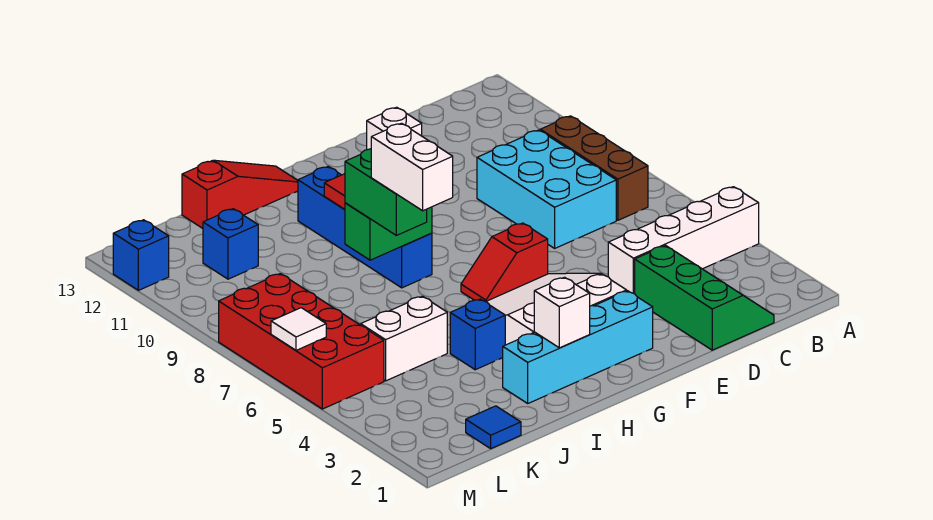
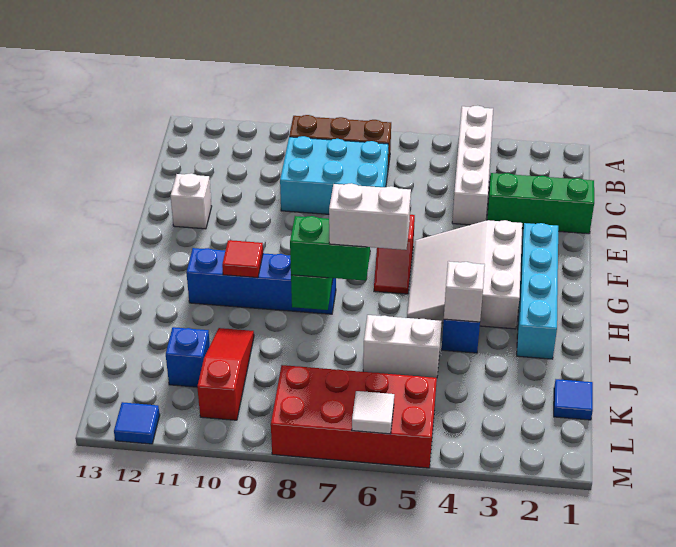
white 1x1 brick [534,277,590,348] -> white 1x1 brick moved to [444,261,485,322]
red 1x3 slope [182,160,298,228] -> red 1x3 slope moved to [197,328,254,420]
white 1x2 brick [361,296,447,381] -> white 1x2 brick turned to [363,315,442,378]
blue 1x1 brick [113,220,169,290] -> blue 1x1 tile [114,402,160,444]

